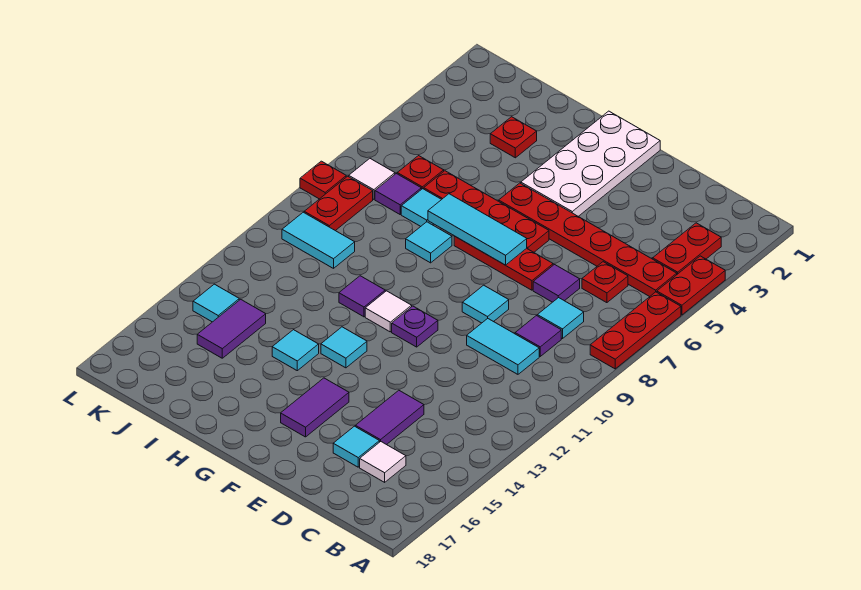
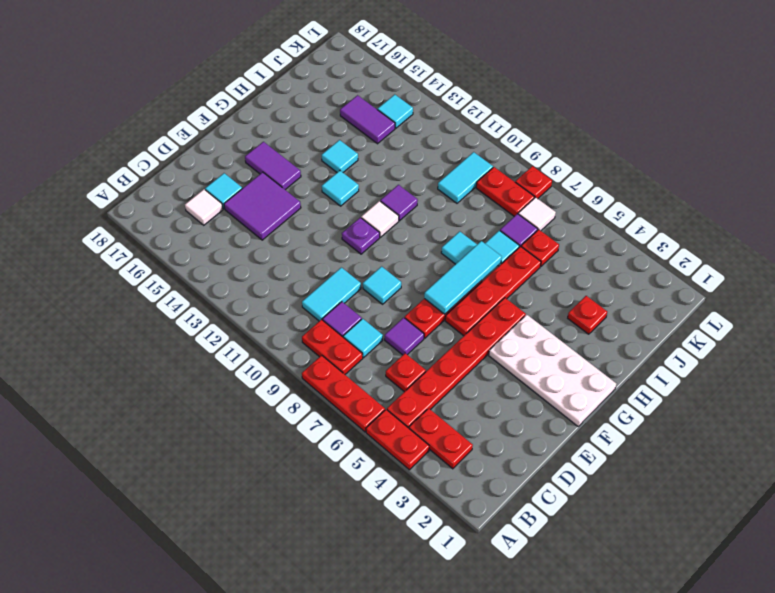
none -> red 1x2 plate [302,319,363,374]
purple 1x2 tile [355,390,424,445] -> purple 2x2 tile [224,172,301,240]

